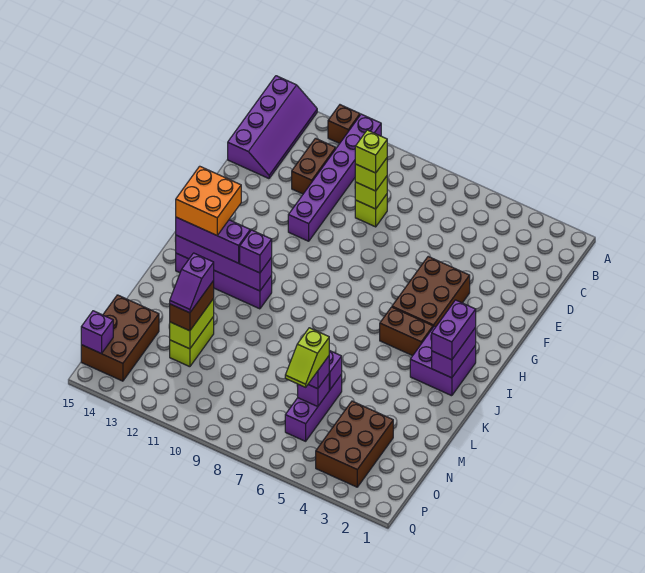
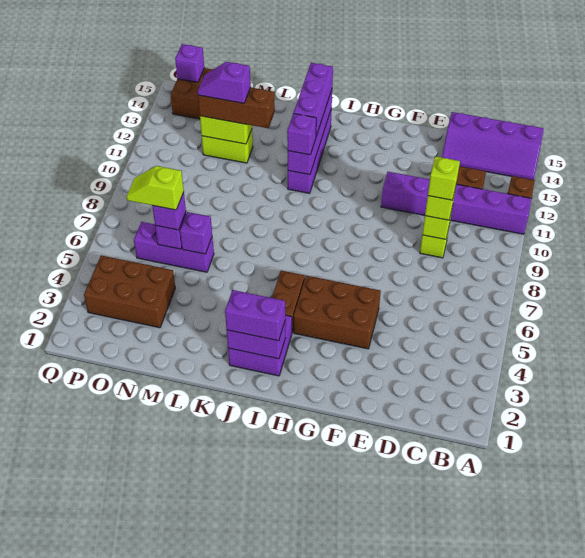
orange 2x2 brick [176,166,241,235] -> none
brown 1x2 brick [170,281,214,331] -> brown 1x3 brick [198,87,275,128]

